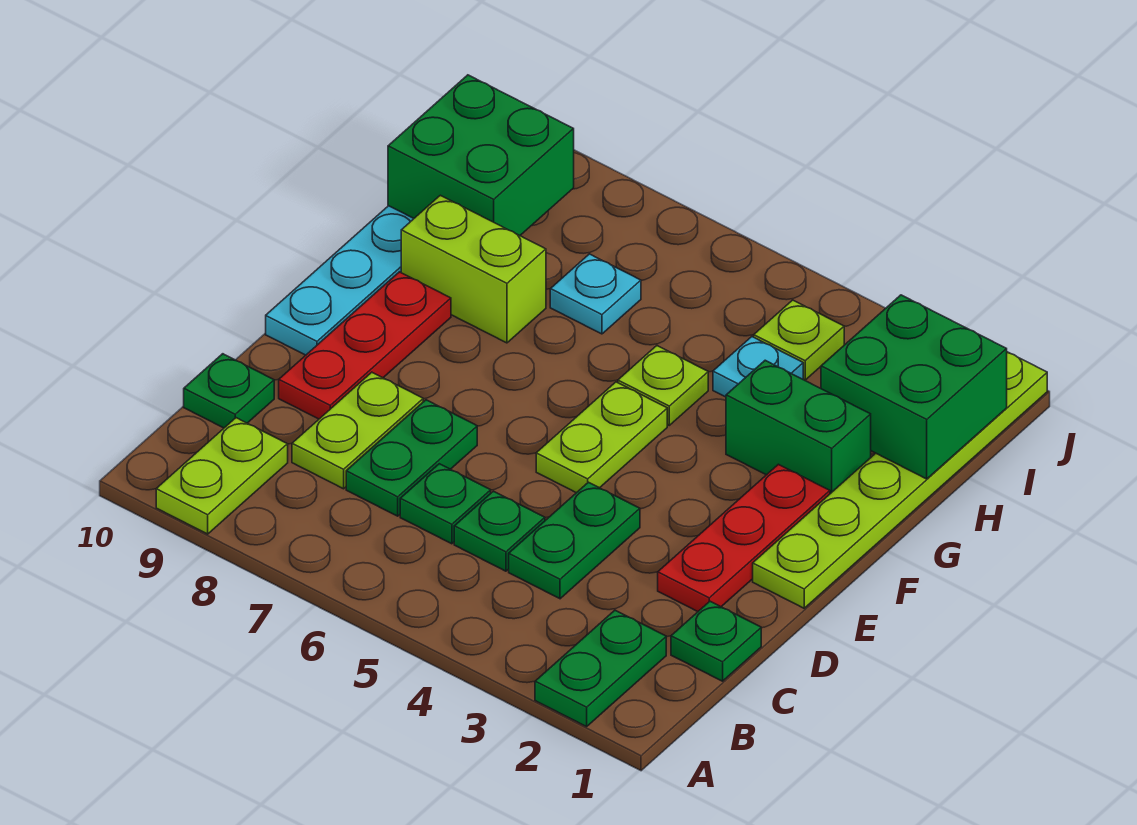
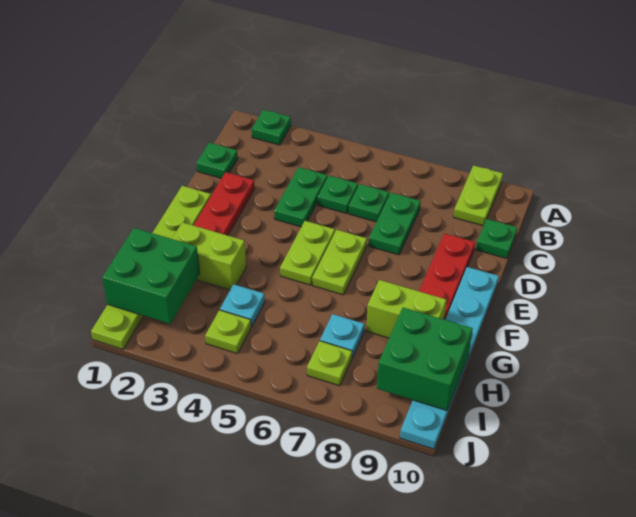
green 1x2 plate [535,610,666,727] -> green 1x1 plate [252,110,291,145]
lime 1x2 plate [292,372,423,489] -> lime 1x2 plate moved to [312,230,367,295]
green 1x2 brick [726,360,871,494] -> lime 1x2 brick [172,222,246,290]
lime 1x1 plate [618,346,708,425] -> lime 1x1 plate moved to [307,341,352,386]

